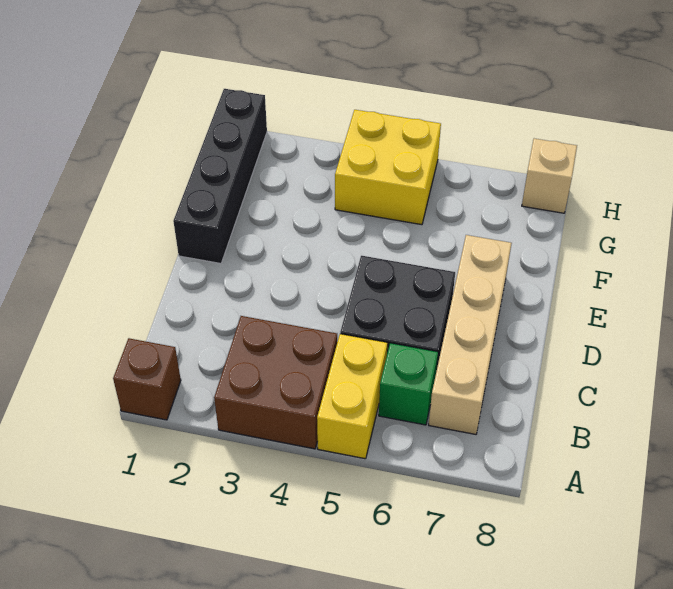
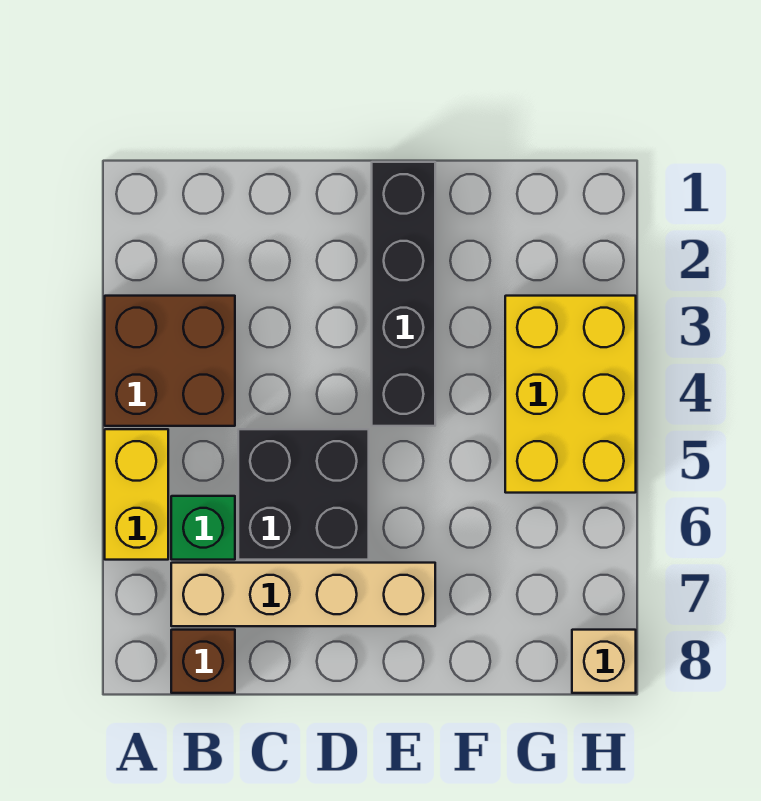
brown 1x1 brick [113,338,181,420] -> brown 1x1 brick moved to [171,630,235,693]
yellow 1x2 brick [317,334,387,459] -> yellow 1x2 brick turned to [105,429,168,560]
black 1x4 brick [173,89,267,264] -> black 1x4 brick turned to [372,162,435,426]
yellow 2x2 brick [335,110,441,225] -> yellow 2x3 brick [505,296,636,493]

